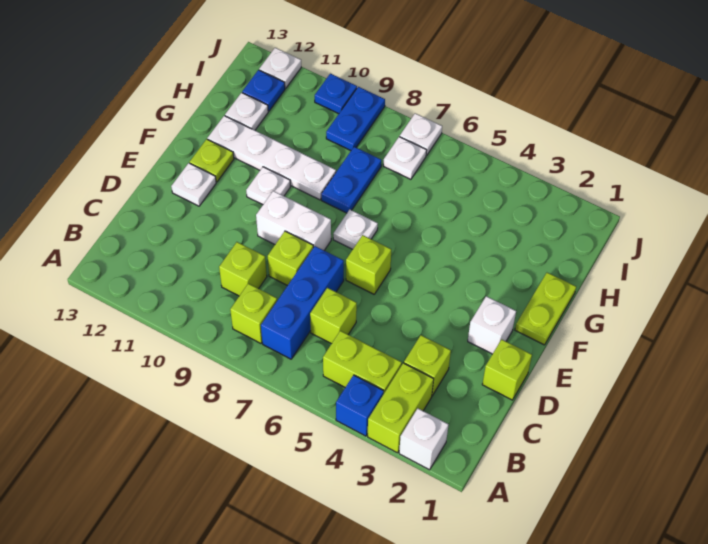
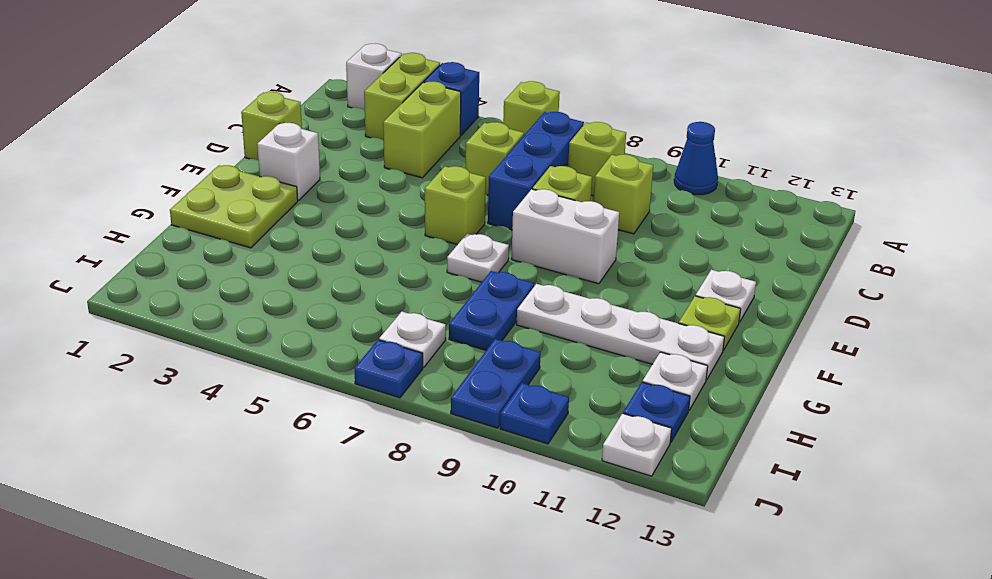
none -> blue 1x1 cone [674,122,718,195]
lime 1x2 brick [323,331,402,393] -> lime 1x2 brick turned to [383,81,461,178]
lime 1x1 brick [404,335,451,396] -> lime 1x1 brick moved to [503,81,560,135]
lime 1x2 plate [515,273,576,345] -> lime 2x2 plate [170,165,298,248]
white 1x1 plate [246,167,290,205] -> none
white 1x1 plate [400,113,442,155] -> blue 1x1 plate [354,340,423,398]

